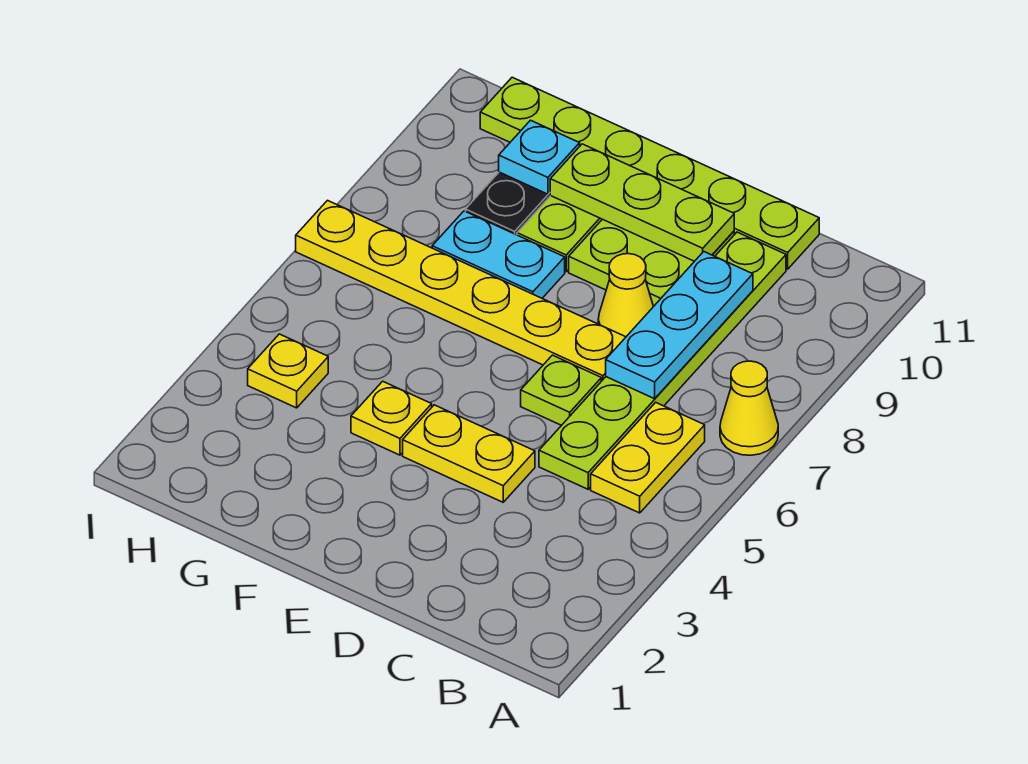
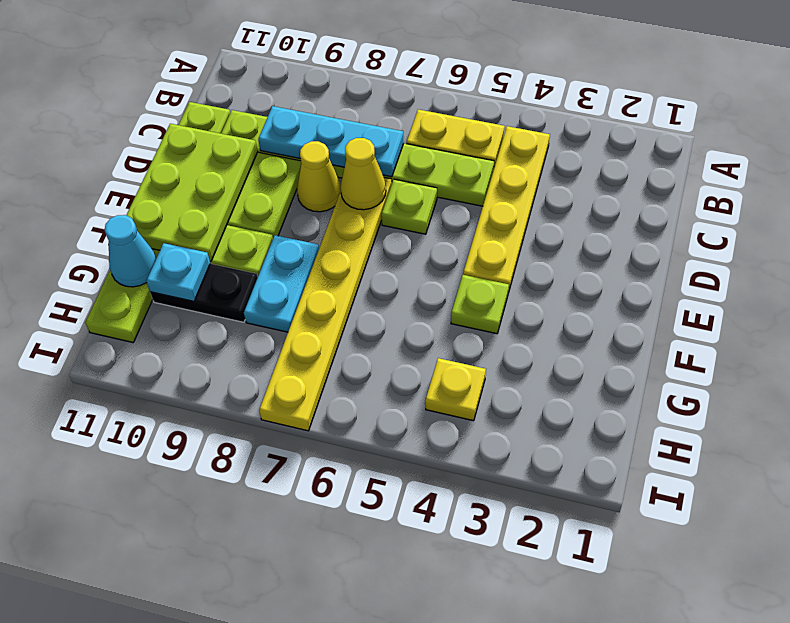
yellow 1x1 cone [720,361,778,455] -> yellow 1x1 cone moved to [340,138,386,210]
yellow 1x2 plate [403,405,535,502] -> yellow 1x4 plate [463,126,550,293]
lime 1x3 plate [550,144,734,261] -> lime 2x3 plate [126,124,258,261]
yellow 1x1 plate [351,381,432,455] -> lime 1x1 plate [451,275,509,334]
none -> cyan 1x1 cone [105,215,156,287]

